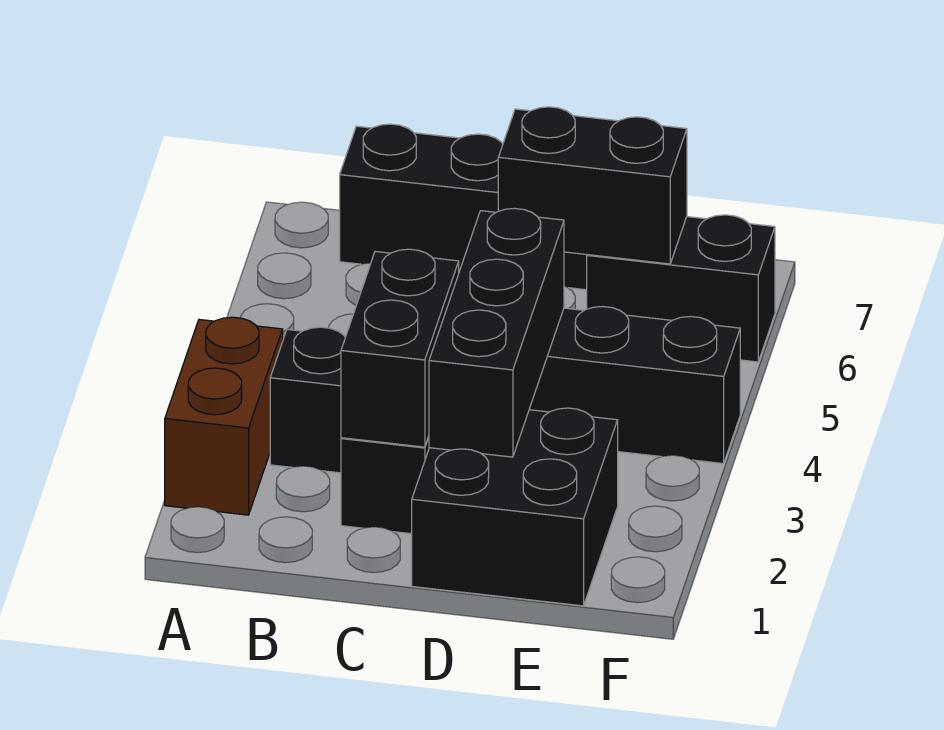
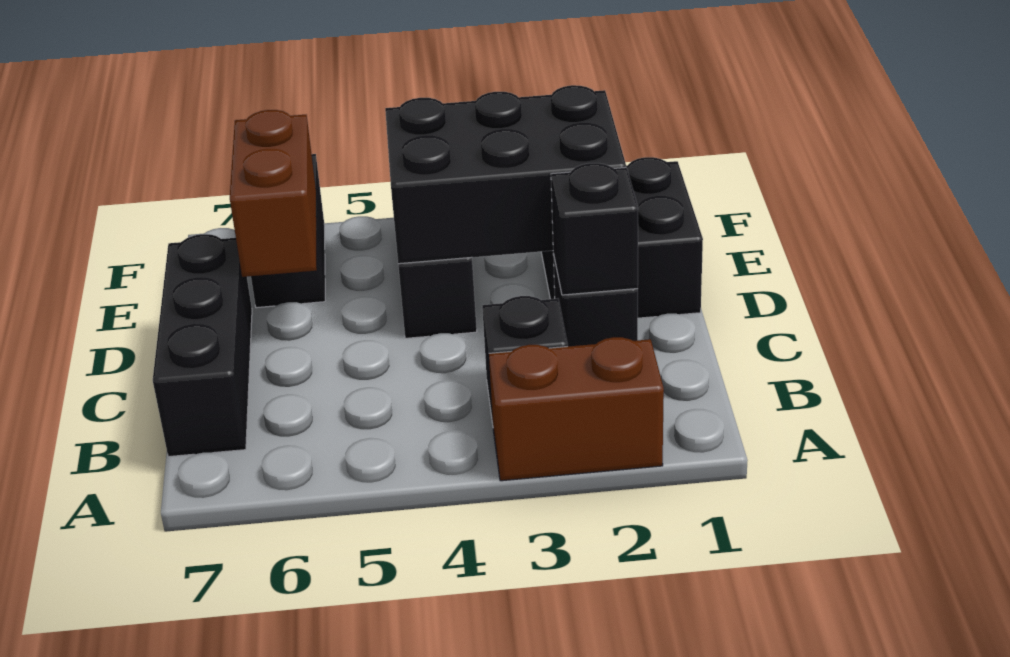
black 1x2 brick [341,249,459,447] -> black 1x1 brick [551,163,638,295]
black 1x3 brick [429,208,564,457] -> black 2x3 brick [385,85,626,264]
black 1x2 brick [498,107,687,264] -> brown 1x2 brick [230,110,317,277]

